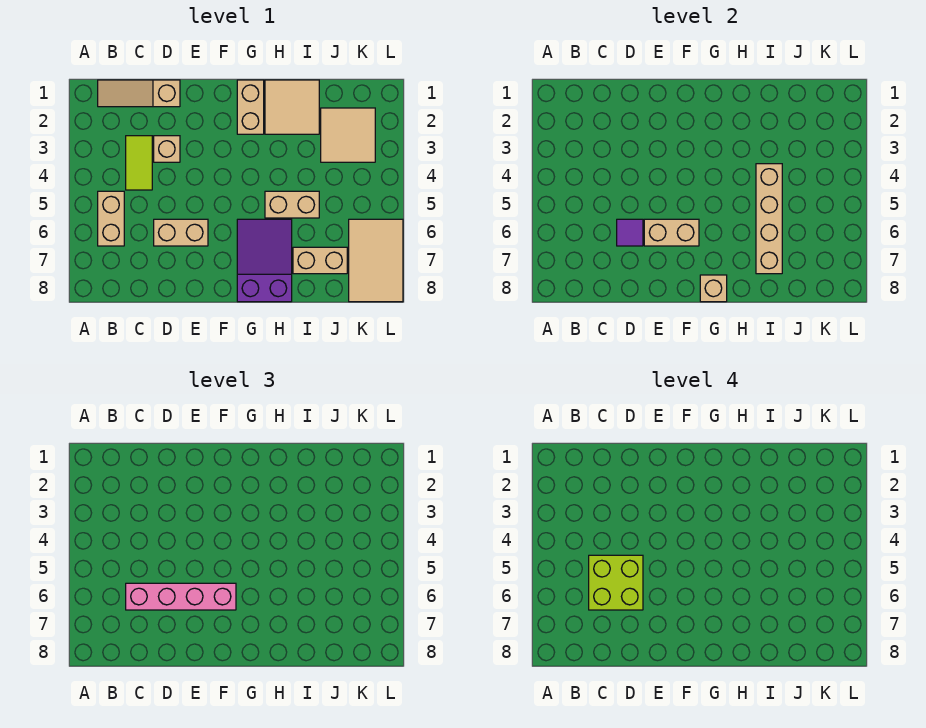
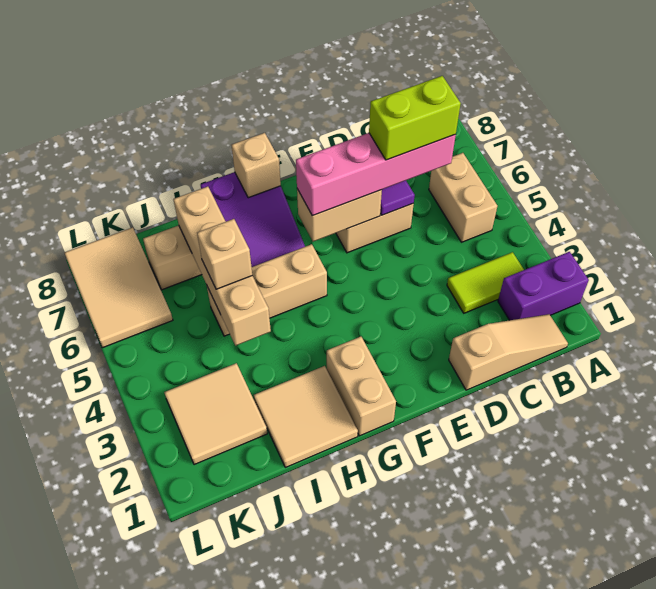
none -> purple 1x2 brick [498,252,589,320]
lime 1x2 tile [126,136,152,190] -> lime 1x2 tile turned to [447,252,524,313]
lime 2x2 brick [589,555,643,610] -> lime 1x2 brick [369,76,461,160]
tan 1x1 brick [154,136,180,162] -> tan 1x1 brick moved to [197,219,252,289]
tan 1x2 brick [265,191,319,218] -> tan 1x3 brick [207,244,327,336]

